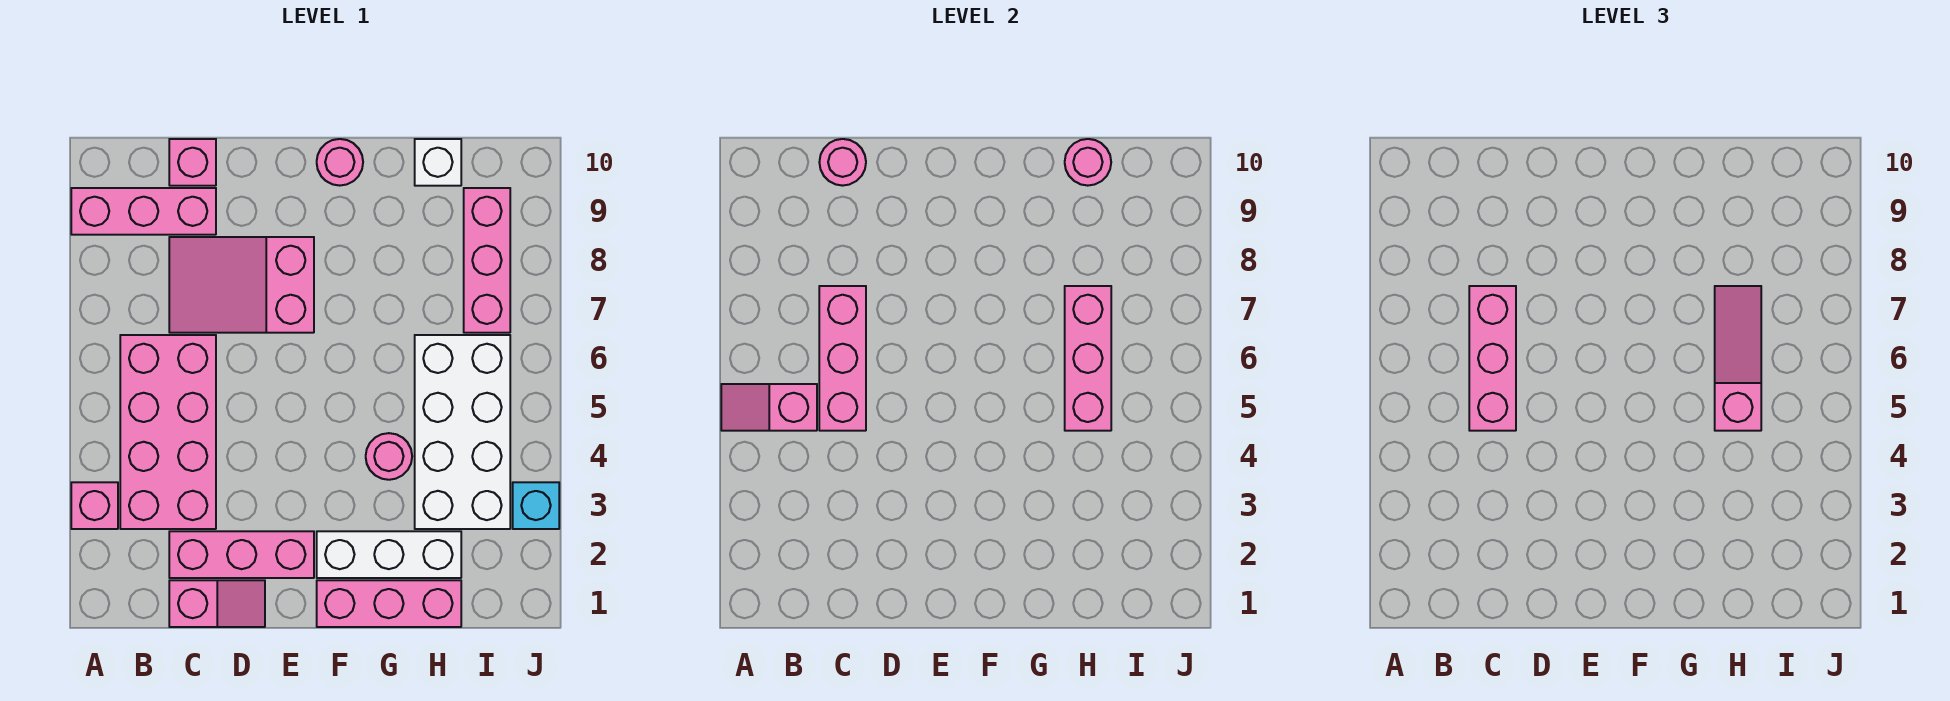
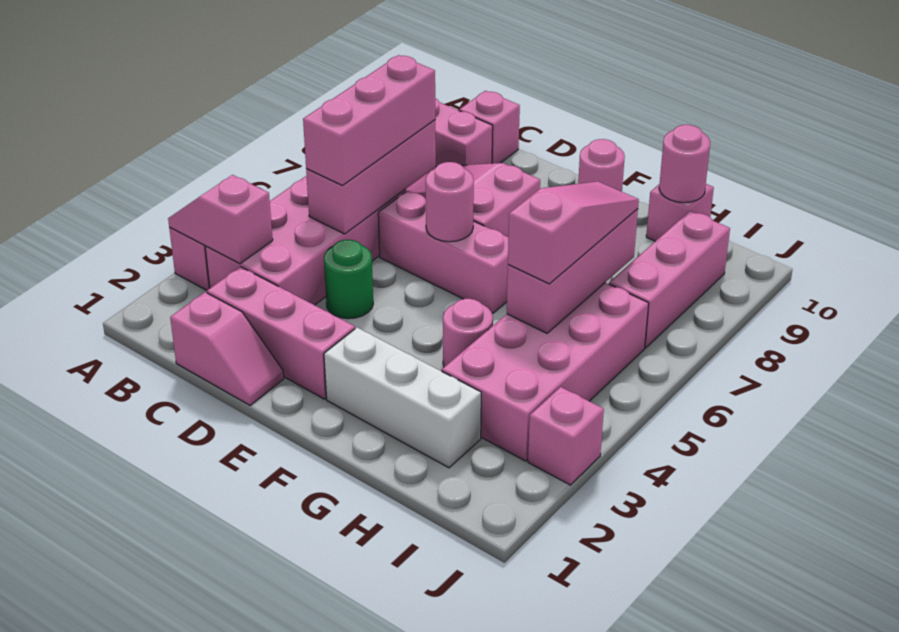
pink 1x2 slope [721,384,817,431] -> pink 1x2 slope moved to [168,175,273,264]
pink 1x1 round brick [819,139,866,186] -> pink 1x1 round brick moved to [426,162,474,242]
none -> green 1x1 round brick [324,240,373,319]
pink 1x3 brick [317,580,461,627] -> pink 1x3 brick moved to [378,190,509,313]
white 2x4 brick [415,335,510,529] -> pink 2x4 brick [442,282,649,461]
white 1x1 brick [415,139,461,186] -> pink 1x1 brick [646,184,714,241]
cyan 1x1 brick [513,482,559,529] -> pink 1x1 brick [528,387,604,485]

